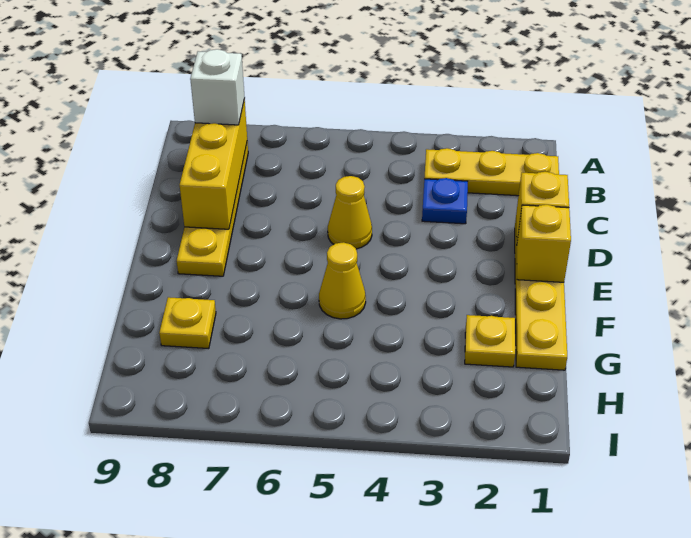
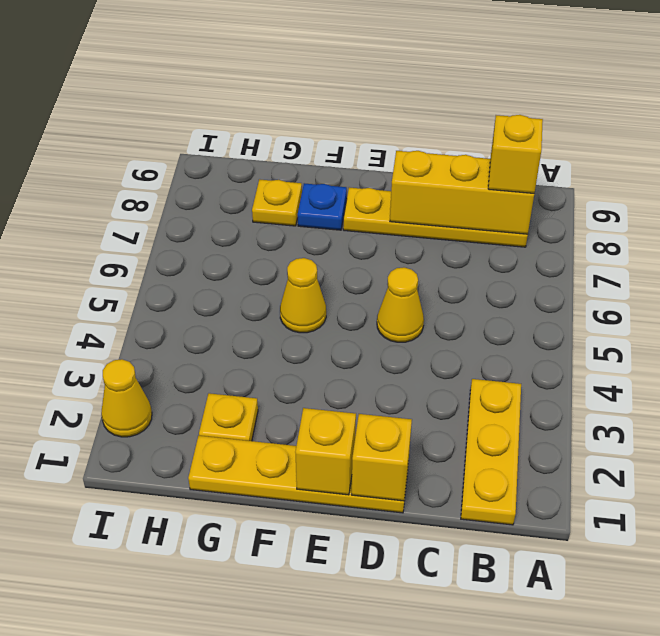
white 1x1 brick [190,49,245,125] -> yellow 1x1 brick [488,115,543,193]
blue 1x1 plate [422,178,468,224] -> blue 1x1 plate moved to [298,183,347,230]
none -> yellow 1x1 cone [101,359,152,437]

